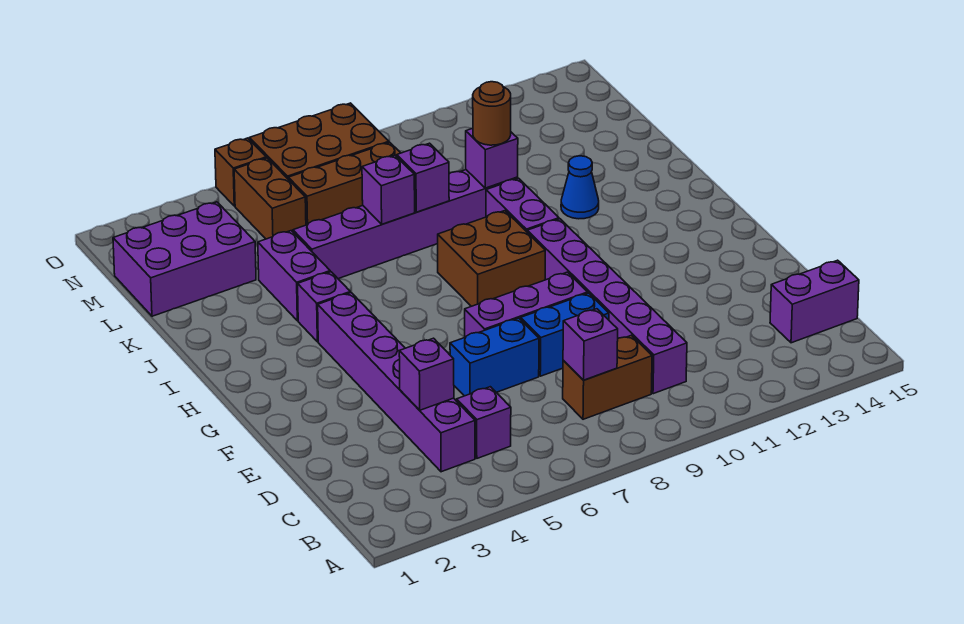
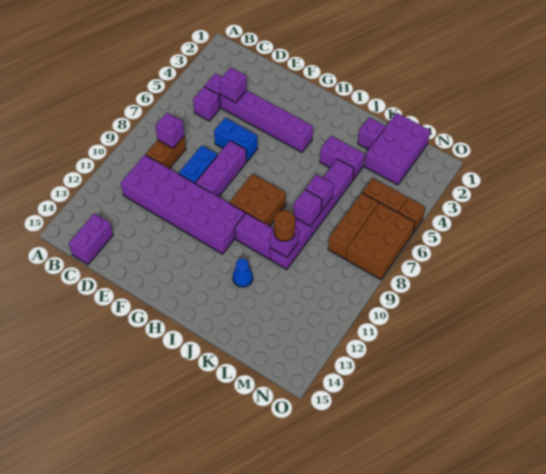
purple 1x6 brick [527,219,687,394] -> purple 2x6 brick [121,155,245,254]
blue 1x2 brick [450,318,539,396] -> blue 1x2 brick turned to [214,118,258,162]
purple 1x1 brick [298,272,350,342] -> purple 1x1 brick moved to [358,117,385,150]

